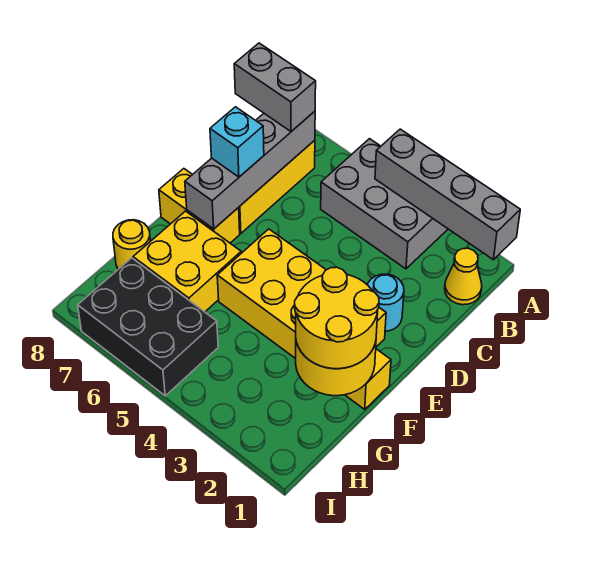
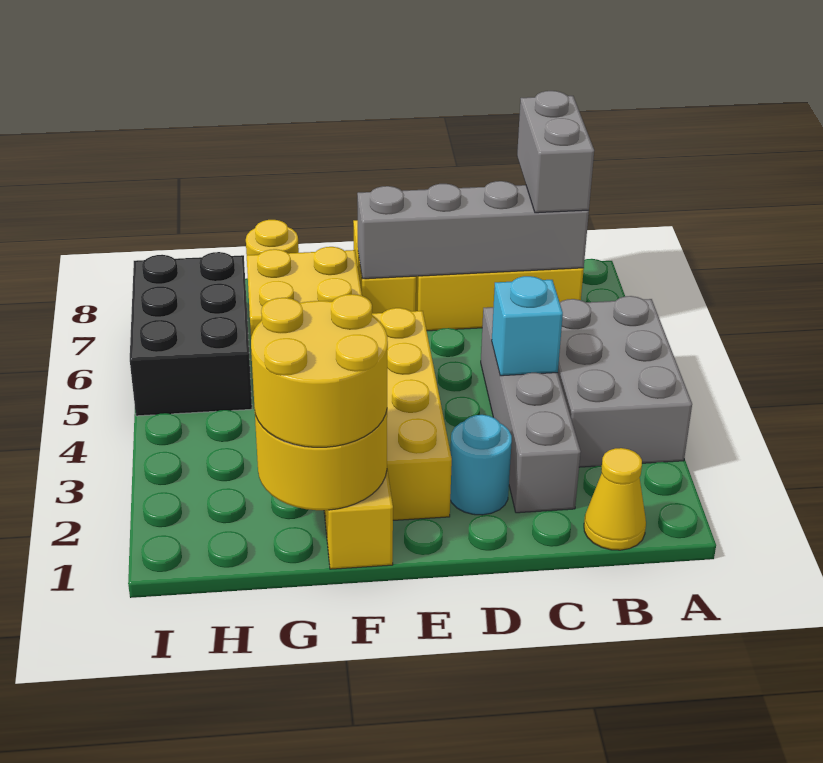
grey 1x4 brick [375,129,520,260] -> grey 1x4 brick moved to [481,307,581,513]
cyan 1x1 brick [210,107,264,177] -> cyan 1x1 brick moved to [492,276,563,376]

